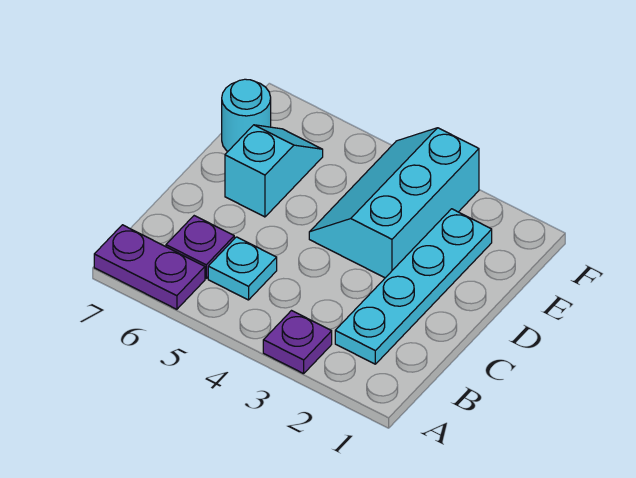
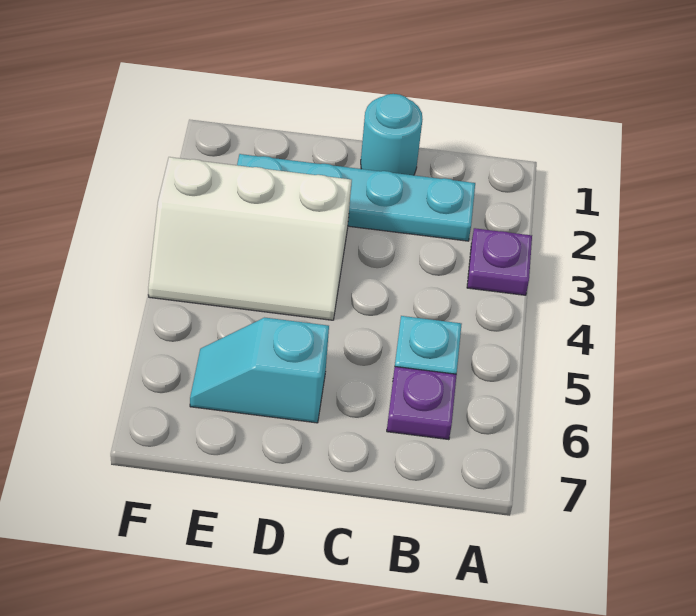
purple 1x2 plate [94,225,205,309] -> none
cyan 2x3 slope [309,128,479,278] -> white 2x3 slope [148,157,352,320]
cyan 1x1 round brick [222,79,271,151] -> cyan 1x1 round brick moved to [361,94,422,175]

